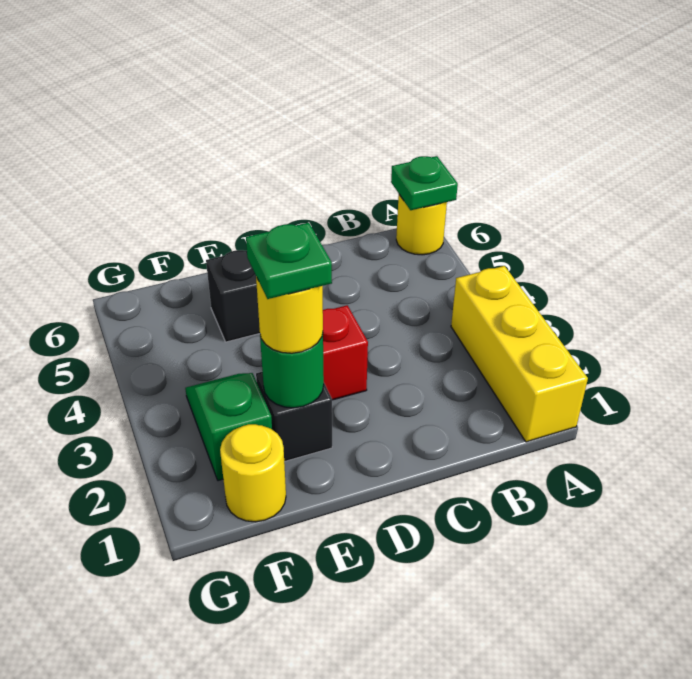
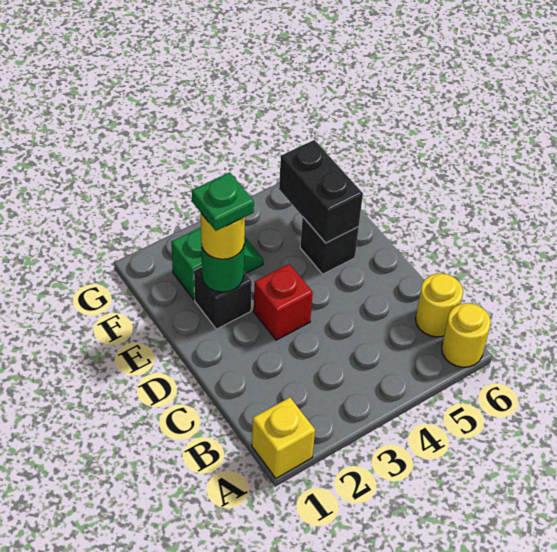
yellow 1x3 brick [451,266,588,442] -> yellow 1x1 brick [252,397,315,478]
green 1x1 plate [391,156,458,210] -> none
none -> black 1x2 brick [279,140,363,243]
yellow 1x1 round brick [220,424,286,522] -> yellow 1x1 round brick moved to [415,273,463,337]

